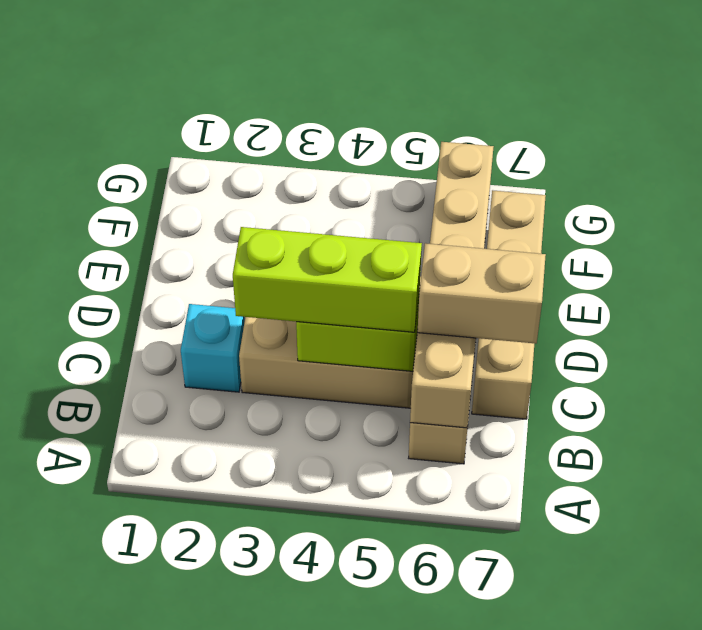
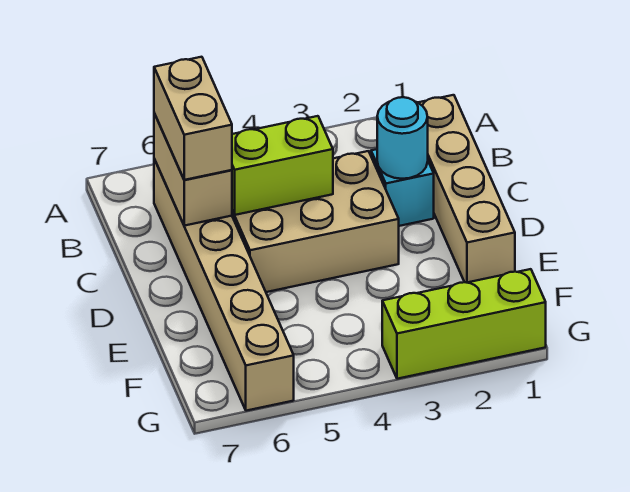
none -> cyan 1x1 round brick [377,97,428,179]
lime 1x3 brick [233,227,422,332] -> lime 1x3 brick moved to [382,269,546,379]
tan 1x2 brick [418,243,546,344] -> tan 1x2 brick turned to [154,57,232,180]
tan 1x4 brick [472,190,546,419] -> tan 1x4 brick moved to [418,95,515,283]

